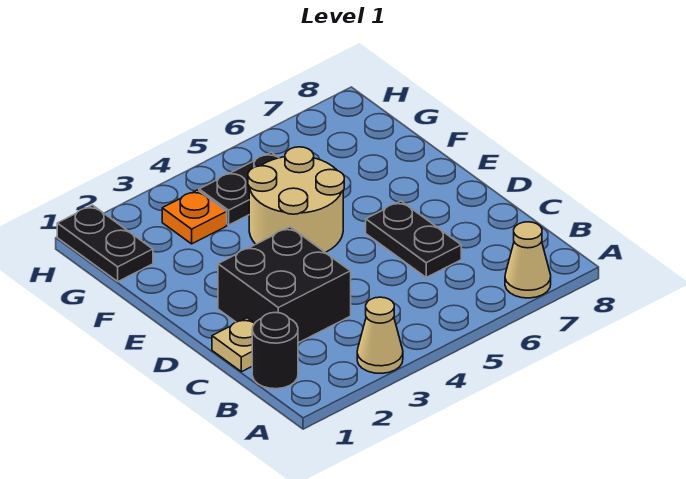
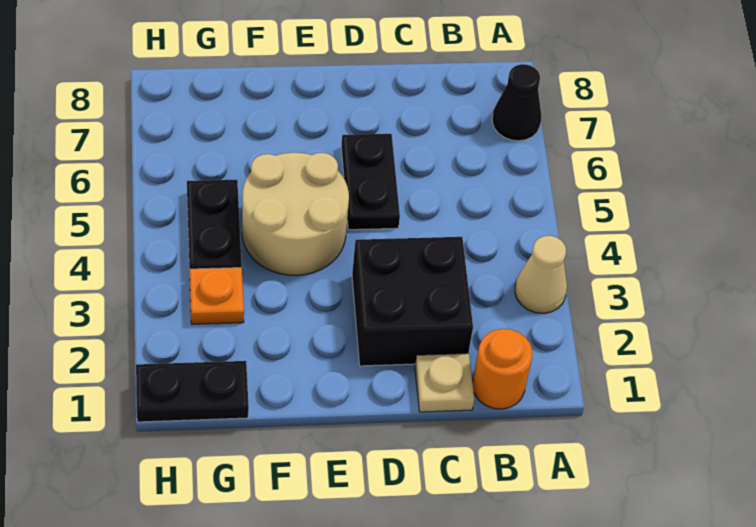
tan 1x1 cone [505,222,551,298] -> black 1x1 cone [492,64,541,141]
black 1x1 round brick [252,312,298,389] -> orange 1x1 round brick [473,329,533,409]
black 1x2 plate [366,201,461,277] -> black 1x2 plate turned to [341,134,400,230]

